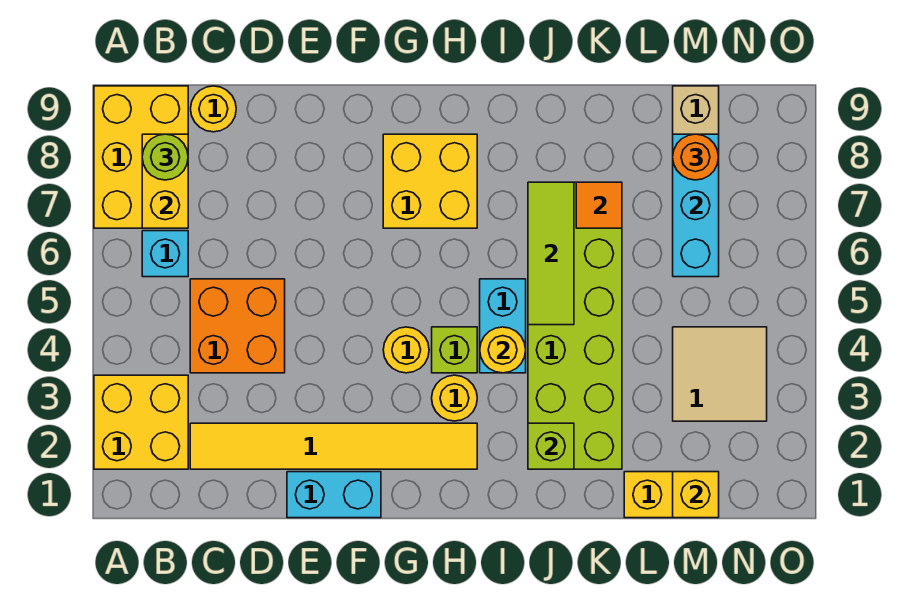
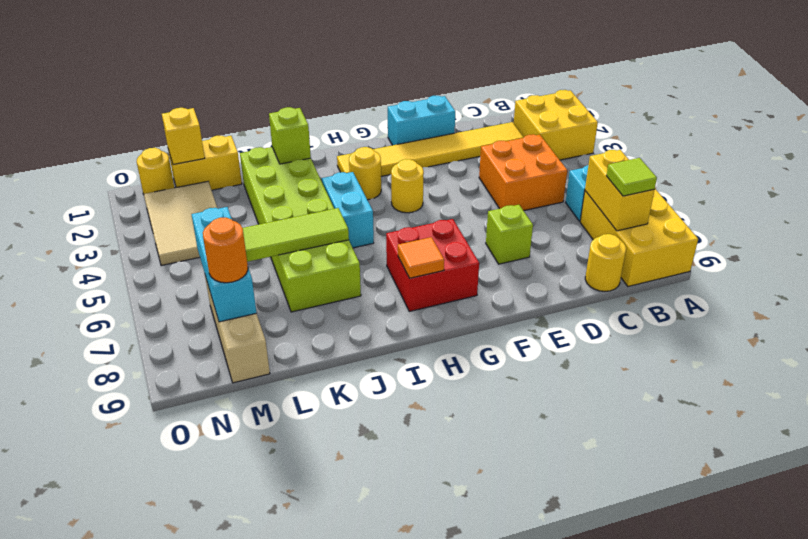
lime 1x1 round brick [142,134,188,180] -> lime 1x1 tile [606,158,657,196]
yellow 2x2 brick [383,134,477,228] -> red 2x2 brick [386,219,479,311]
lime 1x1 brick [432,327,477,373] -> lime 1x1 brick moved to [486,205,533,264]
yellow 1x1 round brick [480,327,526,373] -> yellow 1x1 round brick moved to [137,148,174,194]
lime 1x3 tile [528,182,574,325] -> lime 1x3 tile turned to [243,208,349,262]
orange 1x1 tile [576,182,622,228] -> orange 1x1 tile moved to [398,237,444,278]
tan 2x2 tile [673,327,767,421] -> tan 2x3 tile [144,181,217,266]

